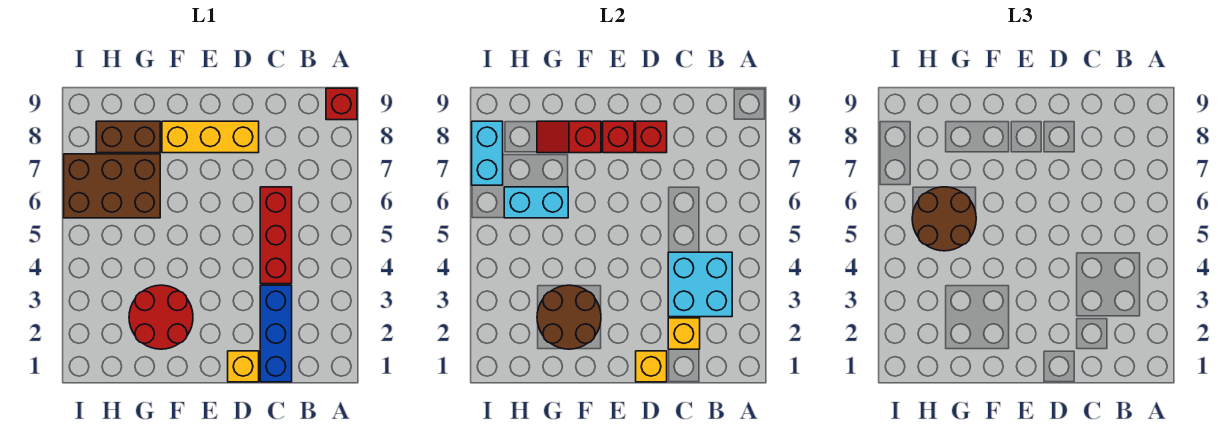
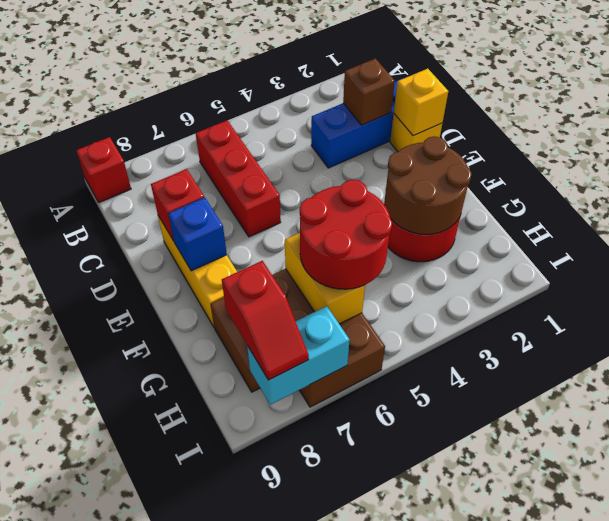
cyan 2x2 brick [668,252,732,317] -> none
yellow 1x1 brick [668,318,700,349] -> brown 1x1 brick [343,59,395,125]
red 1x3 brick [260,187,292,284] -> red 1x3 brick turned to [196,120,281,237]
red 1x1 brick [603,121,634,153] -> blue 1x1 brick [168,197,227,271]
red 1x2 slope [537,121,601,153] -> red 1x2 slope moved to [222,261,309,380]
brown 2x2 round brick [912,187,976,251] -> red 2x2 round brick [300,180,392,289]
cyan 1x2 brick [504,187,568,218] -> yellow 1x2 brick [285,233,365,324]

